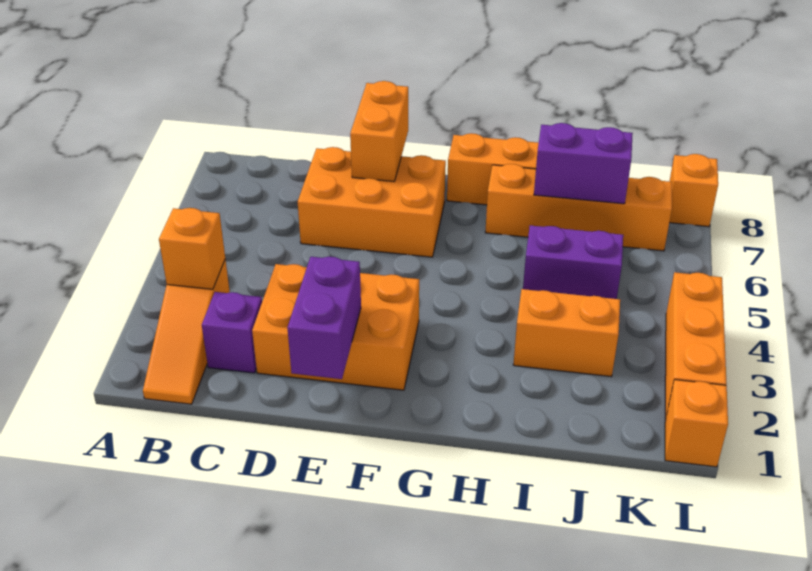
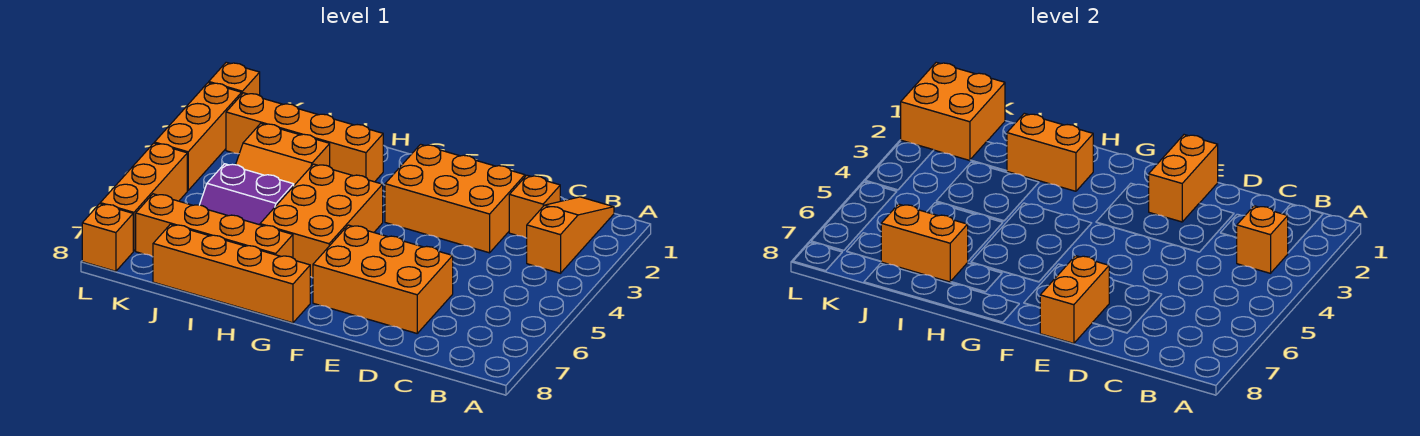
purple 1x1 brick [202,292,262,373] -> orange 1x1 brick [509,175,560,238]
purple 1x2 brick [288,257,361,379] -> orange 1x2 brick [1149,135,1218,222]
none -> orange 2x3 brick [260,164,383,278]
none -> orange 1x4 brick [226,93,383,182]
none -> orange 1x2 brick [1007,113,1093,191]
purple 1x2 brick [534,123,633,204] -> orange 1x2 brick [881,204,968,282]
none -> orange 2x2 brick [901,62,1005,161]
none -> orange 1x3 brick [100,143,187,251]

